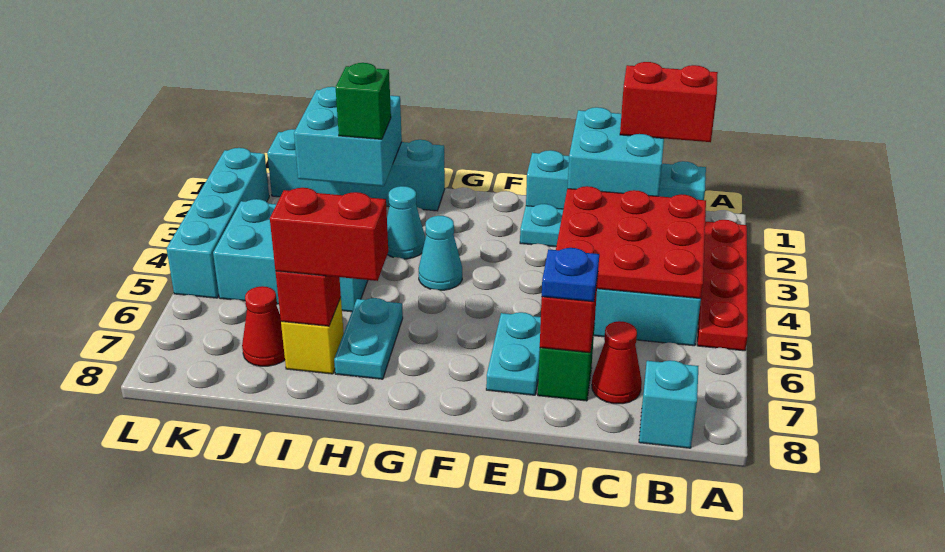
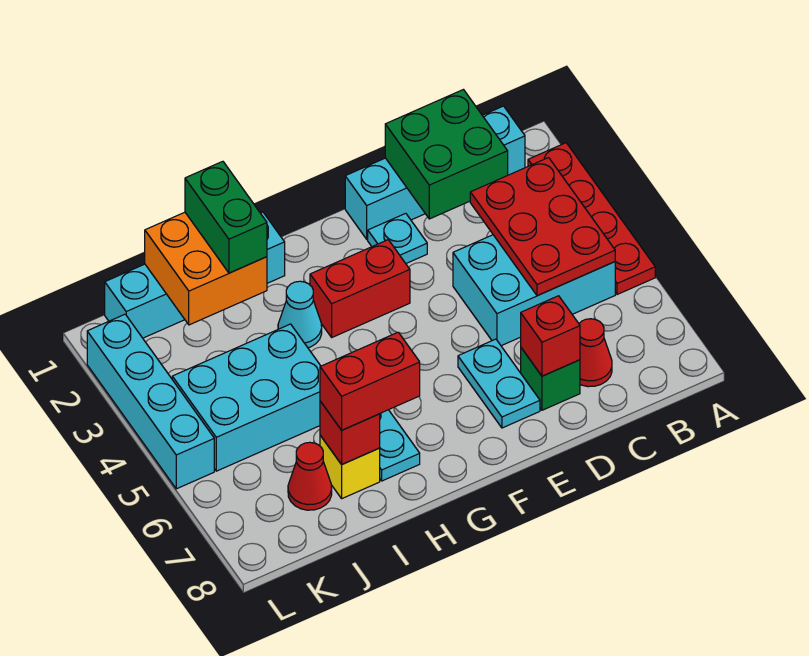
red 1x2 brick [620,62,718,142] -> red 1x2 brick moved to [310,240,410,337]
red 3x3 plate [556,186,706,299] -> red 2x3 plate [470,158,615,296]
cyan 1x1 brick [639,360,698,448] -> none
cyan 2x2 brick [568,107,664,196] -> green 2x2 brick [385,90,508,219]
blue 1x1 plate [542,248,599,302] -> none
cyan 1x1 cone [419,216,462,290] -> none
cyan 2x2 brick [294,87,402,186] -> orange 2x2 brick [145,212,267,325]
green 1x1 brick [335,63,391,139] -> green 1x2 brick [185,161,267,273]

